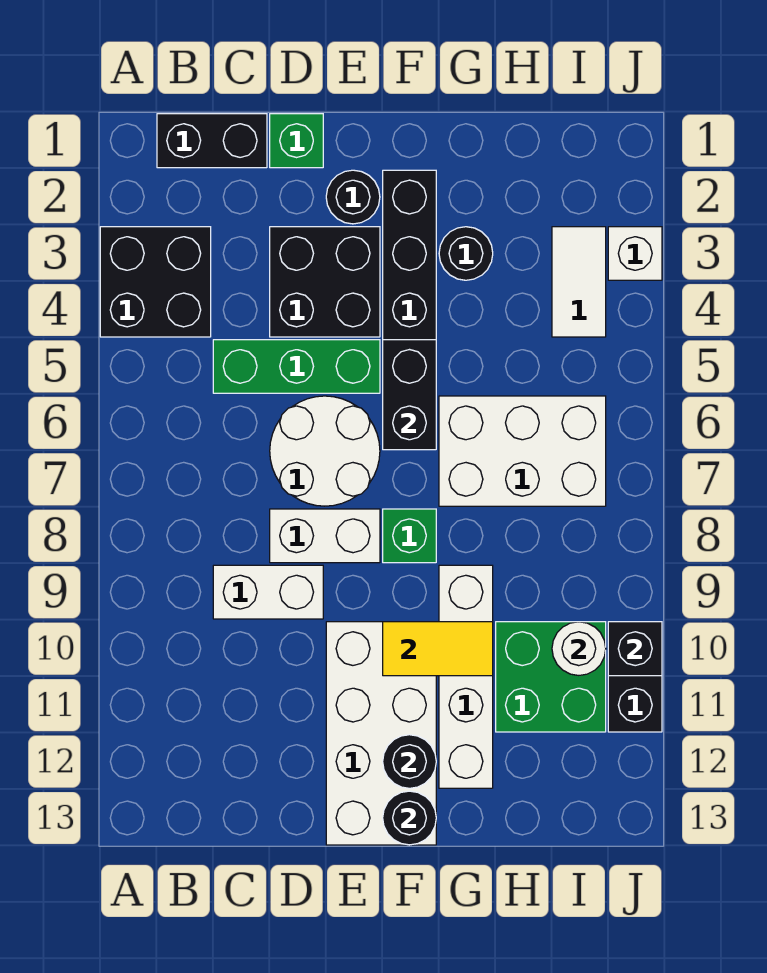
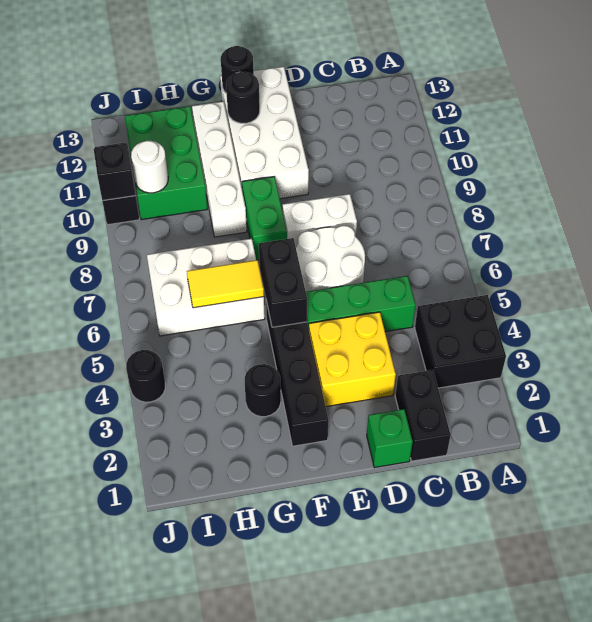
black 1x2 brick [157,114,267,168] -> black 1x2 brick turned to [395,370,451,461]
white 1x2 brick [213,565,323,619] -> none
black 2x2 brick [270,227,380,337] -> yellow 2x2 brick [309,312,396,407]
black 1x1 round brick [326,170,380,224] -> black 1x1 round brick moved to [126,350,165,402]
green 1x1 brick [383,509,436,563] -> green 1x2 brick [242,177,287,260]
yellow 1x2 tile [383,622,493,676] -> yellow 1x2 tile moved to [187,260,264,308]
green 2x2 brick [496,622,606,732] -> green 2x3 brick [125,106,207,220]
white 1x2 tile [552,227,606,337] -> none
white 1x1 brick [608,227,662,280] -> none

